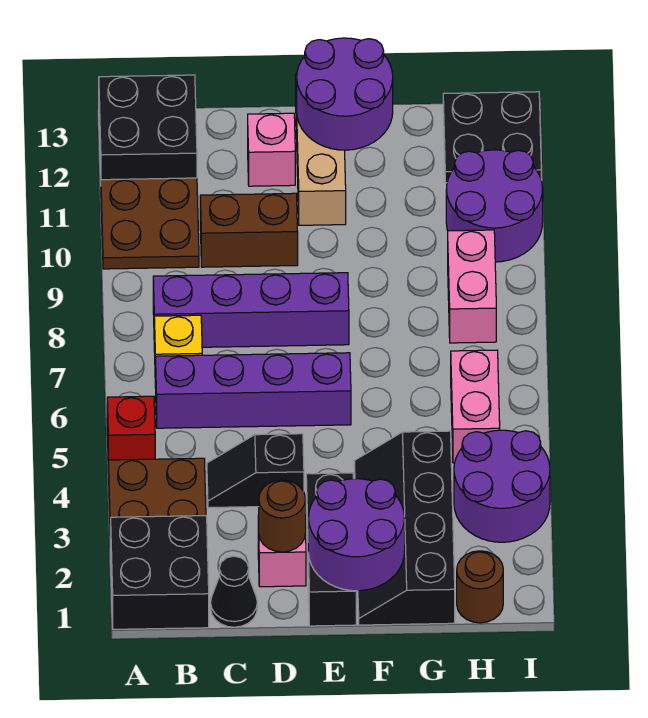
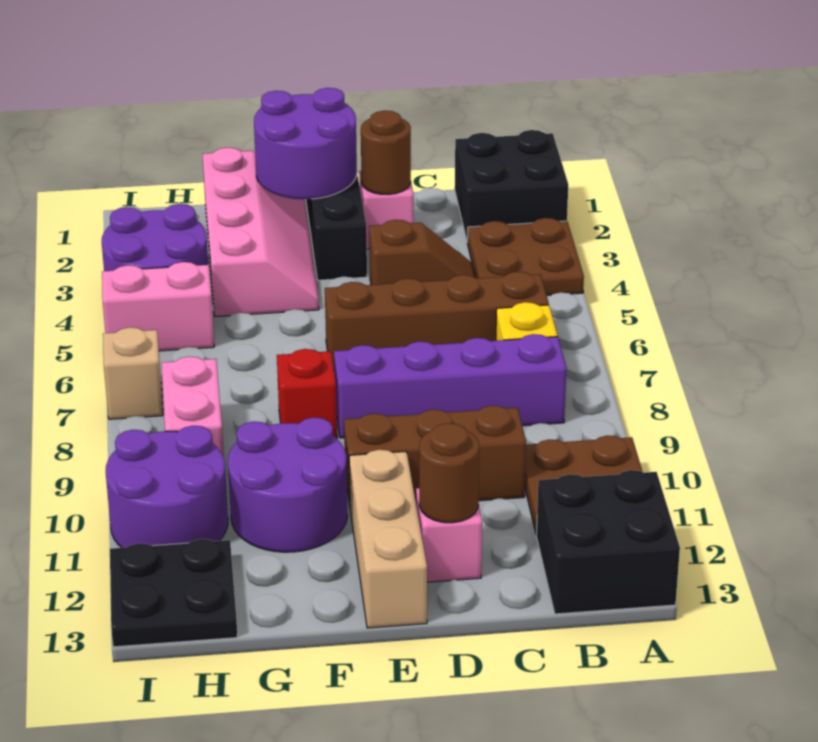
red 1x1 brick [107,396,155,460] -> red 1x1 brick moved to [277,349,337,438]
purple 1x4 brick [156,353,351,428] -> brown 1x4 brick [325,272,549,367]
black 1x1 cone [211,556,257,627] -> none
black 1x2 slope [207,434,304,508] -> brown 1x2 slope [369,220,475,285]
brown 1x2 brick [200,193,298,267] -> brown 1x3 brick [344,406,526,505]
purple 2x2 round brick [297,38,393,150] -> purple 2x2 round brick moved to [228,417,348,552]
black 2x4 slope [354,431,455,625] -> pink 2x4 slope [203,147,319,317]
brown 1x1 round brick [457,551,503,623] -> brown 1x1 round brick moved to [419,423,479,523]
pink 1x2 brick [451,350,500,463] -> pink 1x2 brick turned to [102,262,214,351]
none -> tan 1x1 brick [103,327,163,419]

